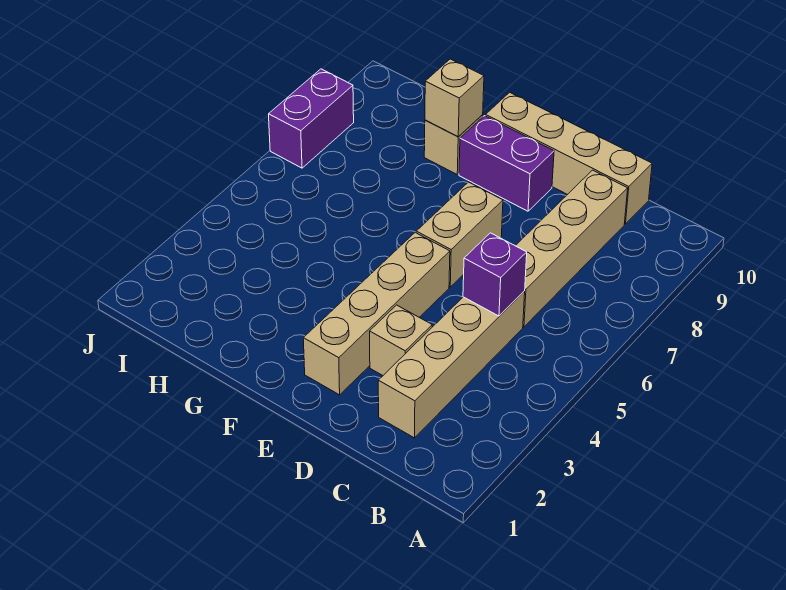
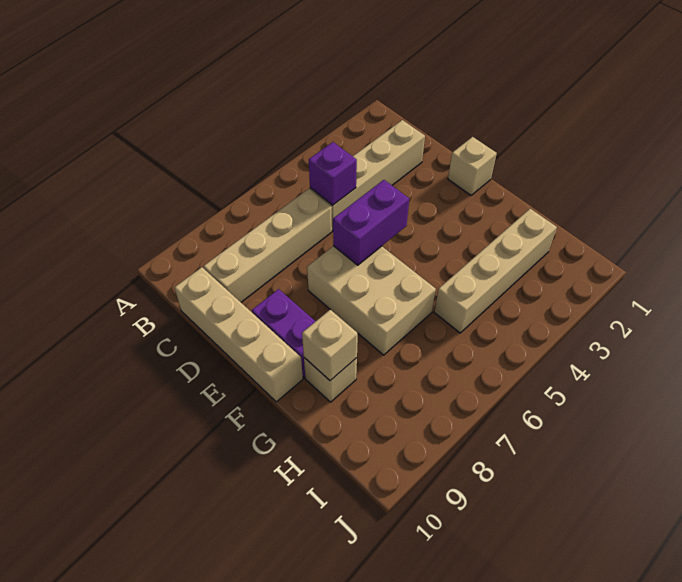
tan 1x1 brick [370,305,432,375] -> tan 1x1 brick moved to [448,137,497,195]
tan 1x4 brick [303,233,450,395] -> tan 1x4 brick moved to [434,209,557,333]
tan 1x2 brick [416,182,503,287] -> tan 2x3 brick [307,246,436,355]
purple 1x2 brick [269,69,354,168] -> purple 1x2 brick moved to [333,180,409,265]

